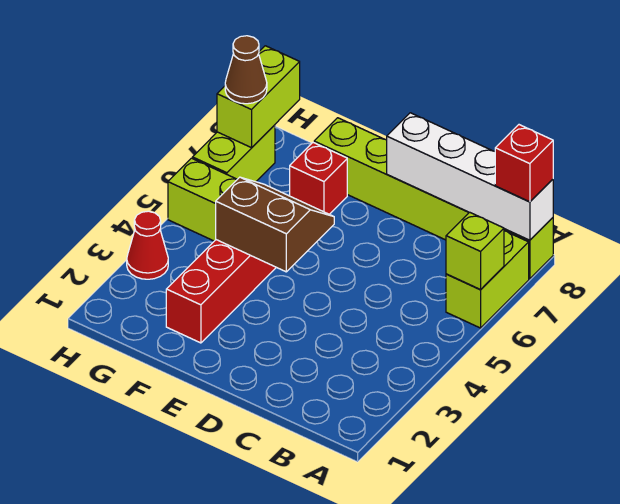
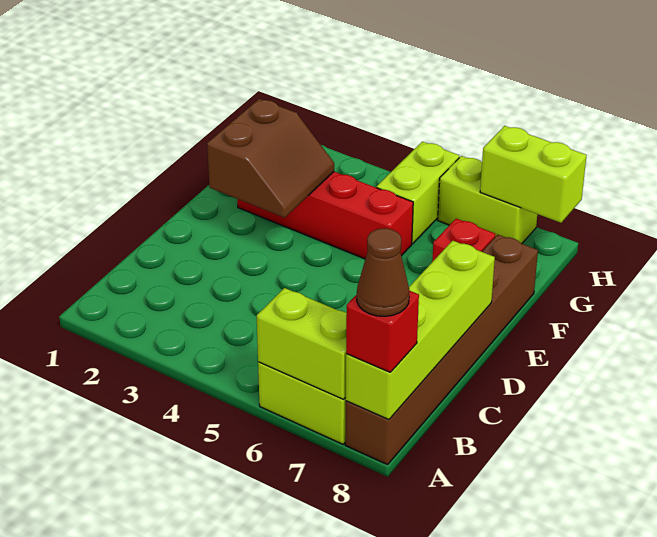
lime 1x1 brick [446,212,504,290] -> lime 1x2 brick [257,288,347,399]
lime 1x6 brick [314,118,553,279] -> brown 1x6 brick [345,234,538,465]
white 1x4 brick [387,113,553,240] -> lime 1x4 brick [346,241,495,420]
brown 2x2 slope [216,177,334,272] -> brown 2x2 slope moved to [207,99,334,218]
red 1x1 cone [127,211,168,279] -> none
brown 1x1 cone [225,36,267,104] -> brown 1x1 cone moved to [357,228,409,316]

